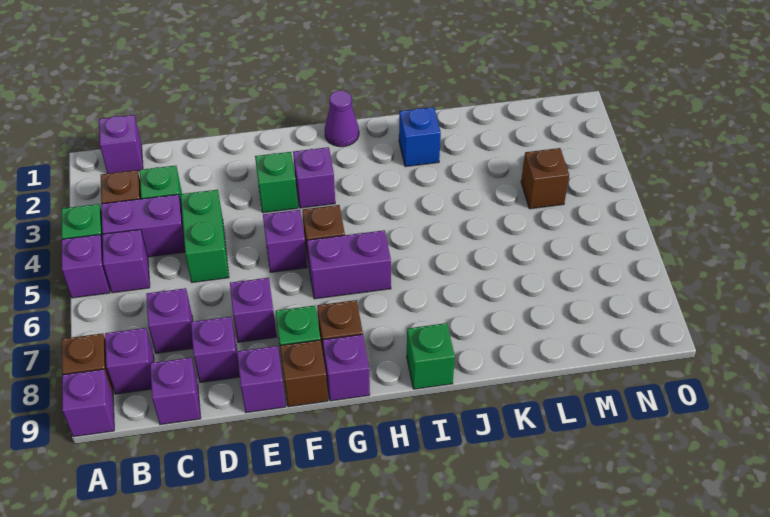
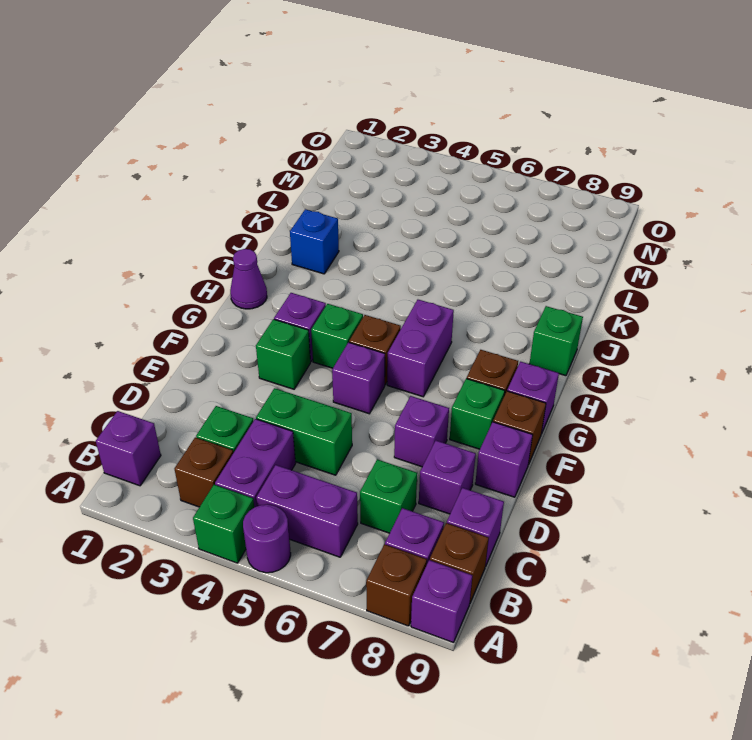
purple 1x1 brick [62,235,110,298] -> purple 1x1 round brick [243,505,291,573]
purple 1x1 brick [102,229,150,293] -> purple 1x2 brick [256,465,358,557]
purple 1x1 brick [146,288,193,353] -> green 1x1 brick [360,459,417,533]
none -> green 1x1 brick [311,304,363,368]
brown 1x1 brick [521,148,569,209] -> brown 1x1 brick moved to [430,523,489,602]

